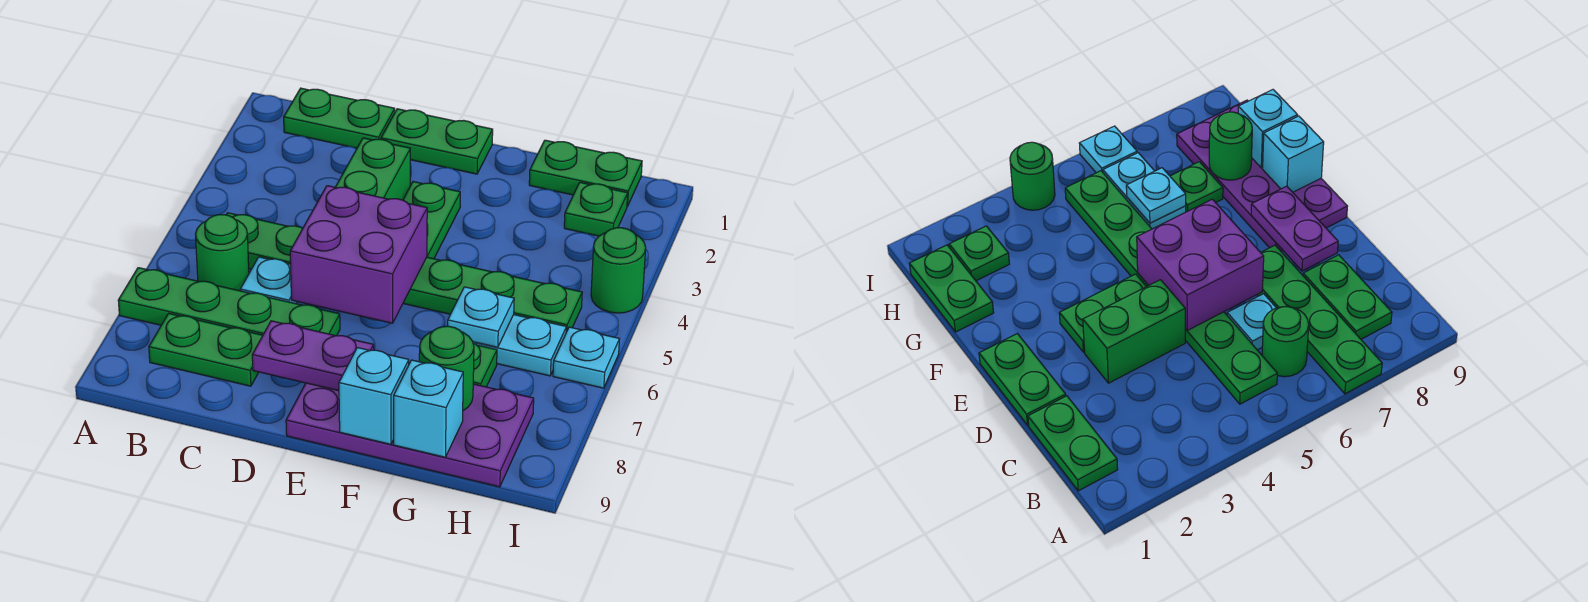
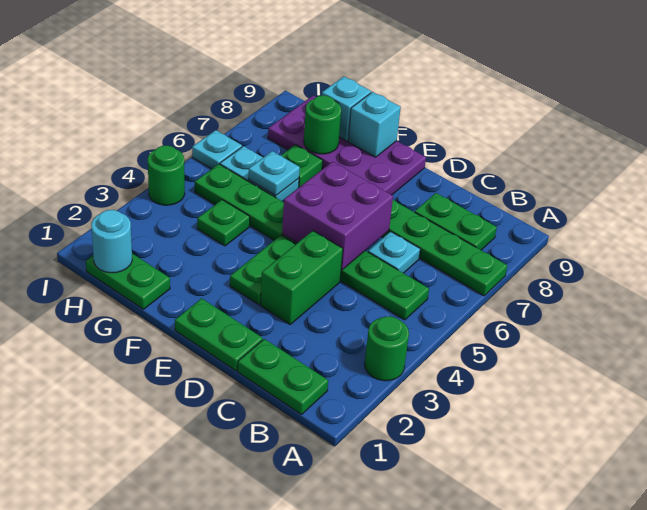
green 1x1 round brick [196,215,249,291] -> green 1x1 round brick moved to [365,316,409,381]
purple 1x2 plate [252,321,374,391] -> none
none -> cyan 1x1 round brick [91,210,132,273]
green 1x1 plate [564,182,628,236] -> green 1x1 plate moved to [197,200,250,246]

